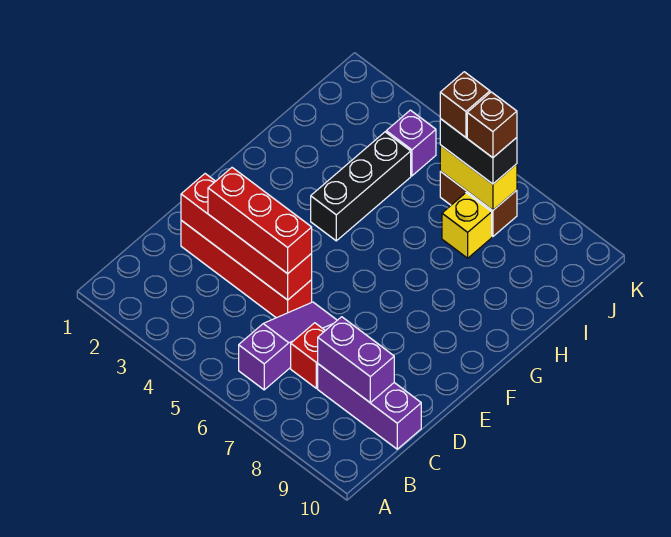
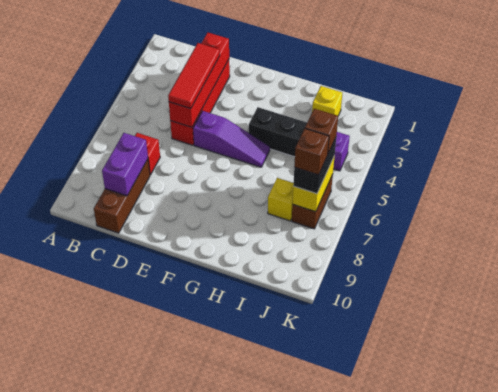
purple 1x3 slope [239,302,337,390] -> purple 1x3 slope moved to [193,111,270,167]
purple 1x3 brick [318,364,421,449] -> brown 1x3 brick [94,159,150,233]
red 1x3 brick [208,168,312,274] -> red 1x3 tile [168,43,220,109]
none -> yellow 1x1 brick [312,86,342,116]

